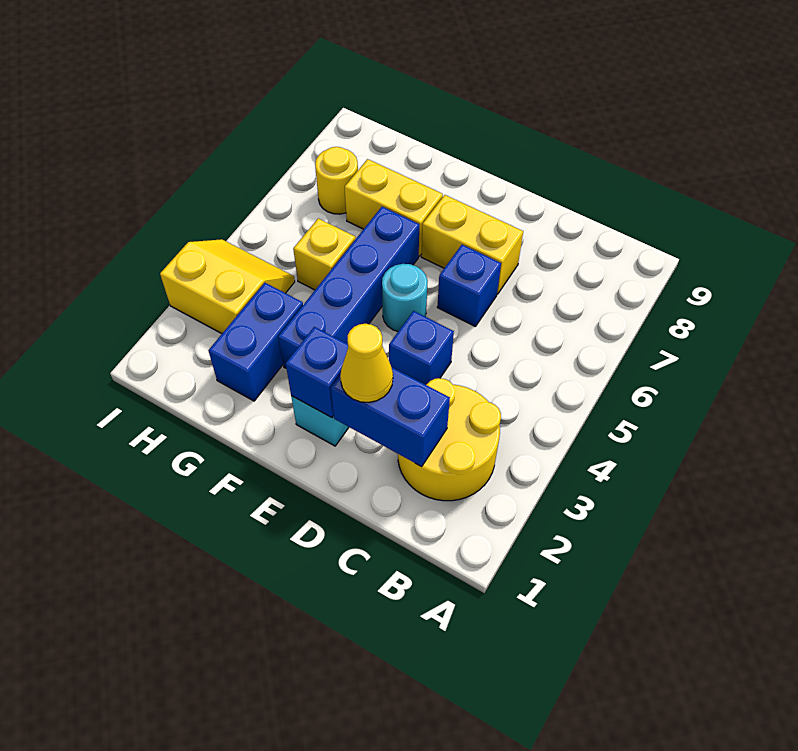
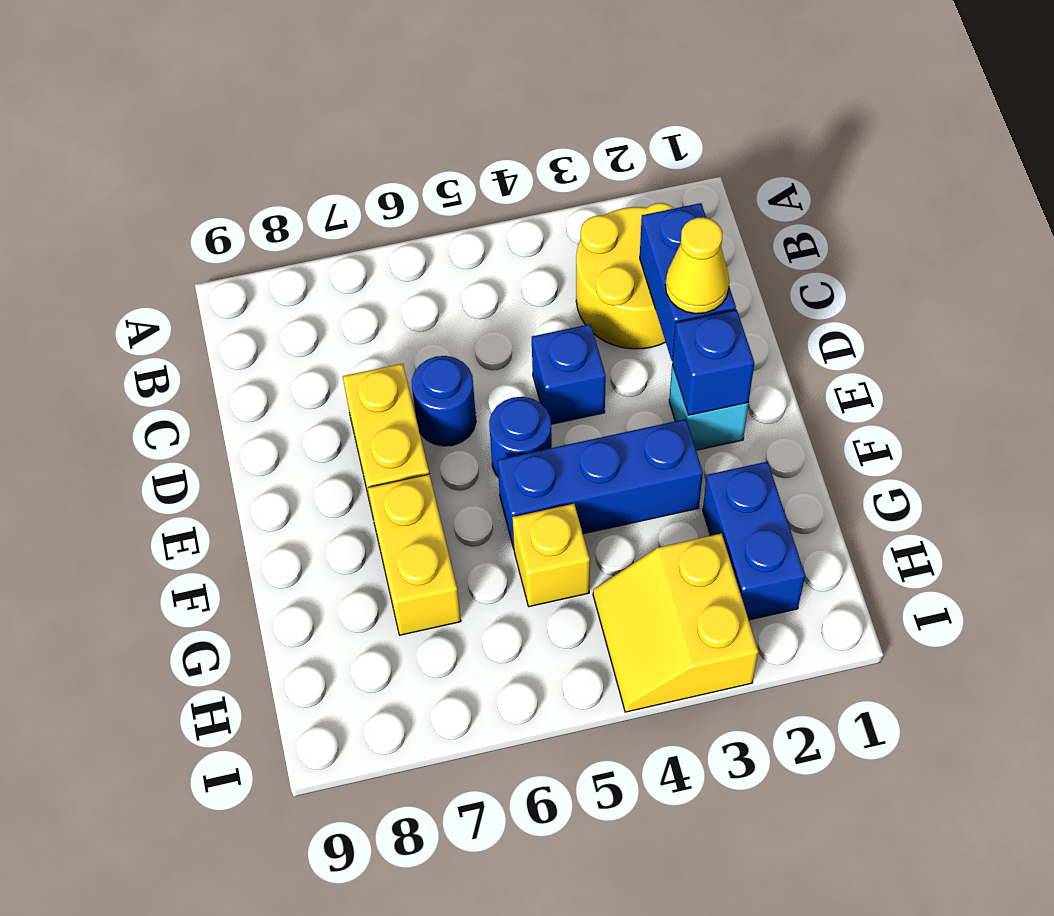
blue 1x1 brick [437,245,501,327] -> blue 1x1 round brick [412,356,476,446]
cyan 1x1 round brick [382,264,428,332] -> blue 1x1 round brick [489,397,552,477]
blue 1x4 brick [278,207,419,368] -> blue 1x3 brick [497,419,703,549]
blue 1x2 brick [208,283,303,401] -> blue 1x2 brick turned to [703,461,805,620]
yellow 1x1 round brick [315,147,358,214] -> none

